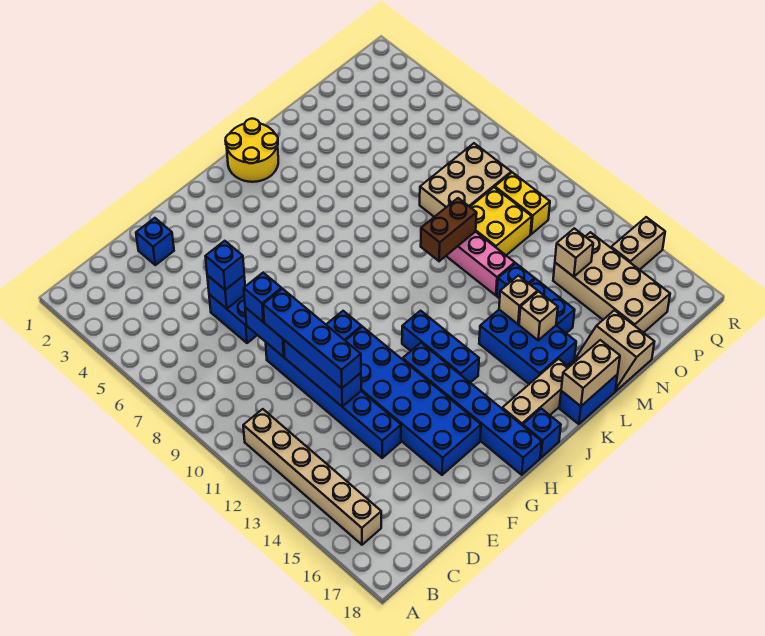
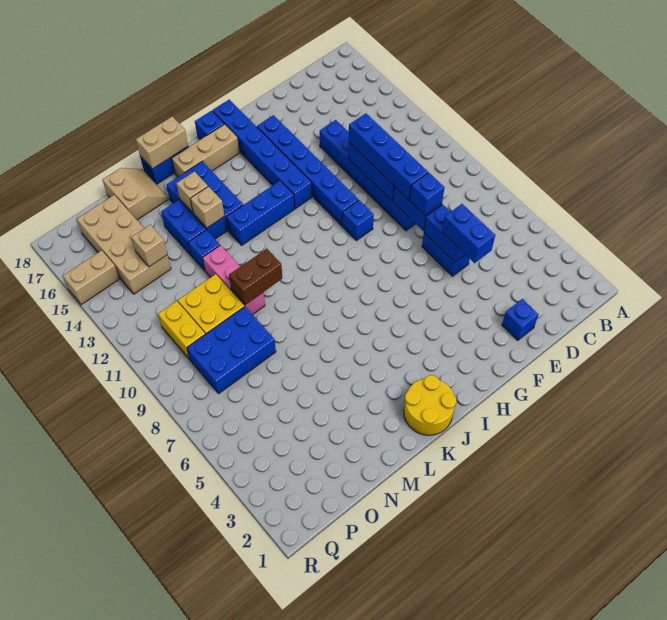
tan 1x6 brick [243,409,381,545] -> none
blue 1x1 brick [207,275,245,309] -> blue 1x2 brick [424,205,465,262]
blue 1x1 brick [205,241,244,290] -> blue 1x2 brick [442,204,495,263]
blue 2x6 brick [345,327,481,475] -> blue 1x6 brick [257,115,359,226]
blue 1x3 brick [402,311,479,383] -> blue 1x3 brick turned to [226,181,295,245]
tan 2x3 brick [420,143,511,217] -> blue 2x3 brick [187,307,276,393]

